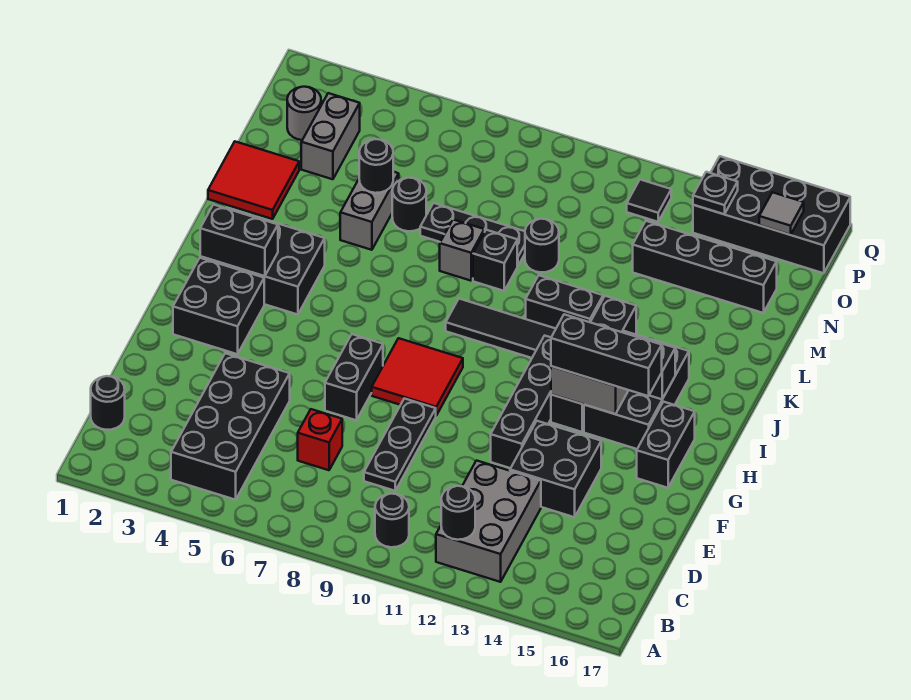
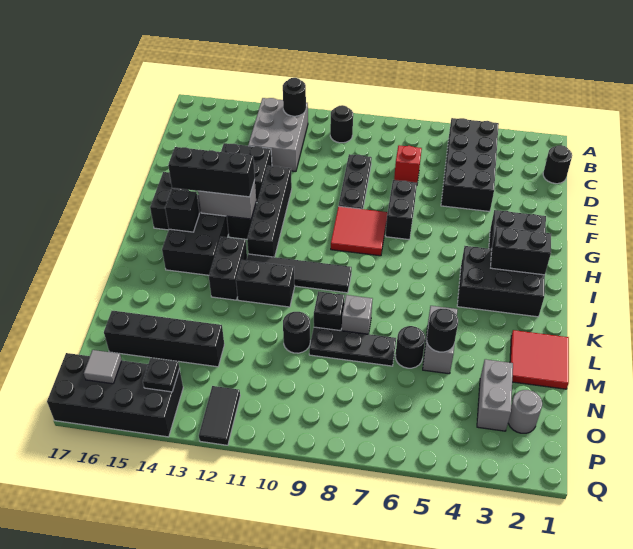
black 1x1 tile [627,180,671,222] -> black 1x2 tile [199,386,240,445]

